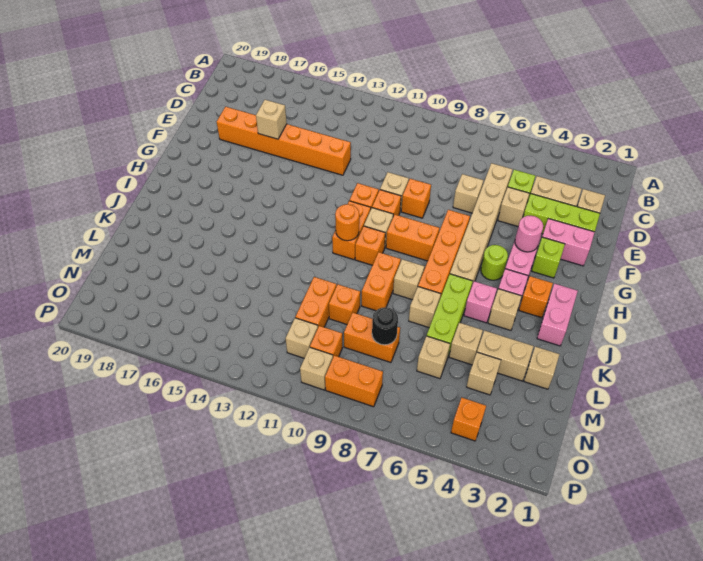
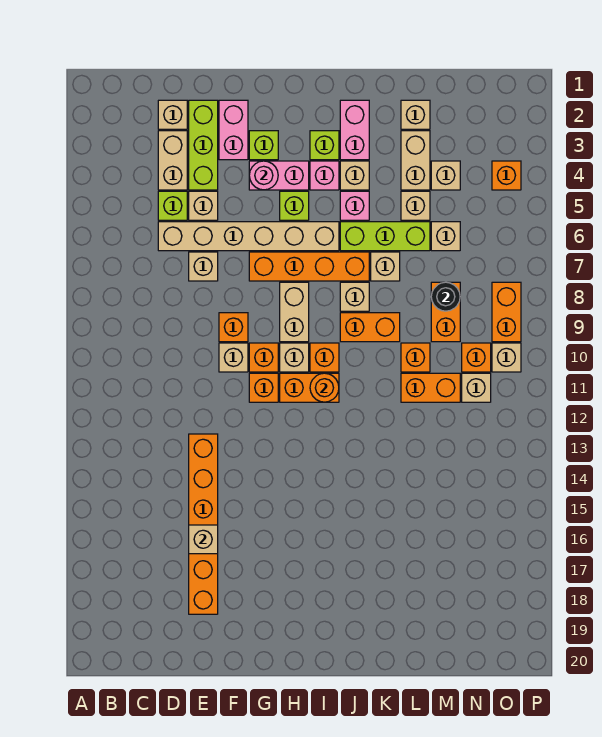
lime 1x1 round brick [481,245,508,280] -> lime 1x1 brick [280,191,309,220]
orange 1x2 brick [386,215,439,261] -> tan 1x2 brick [280,282,309,342]
pink 1x2 brick [537,284,578,346] -> pink 1x2 brick turned to [340,100,369,160]
orange 1x1 brick [519,276,553,318] -> lime 1x1 brick [310,131,339,160]

